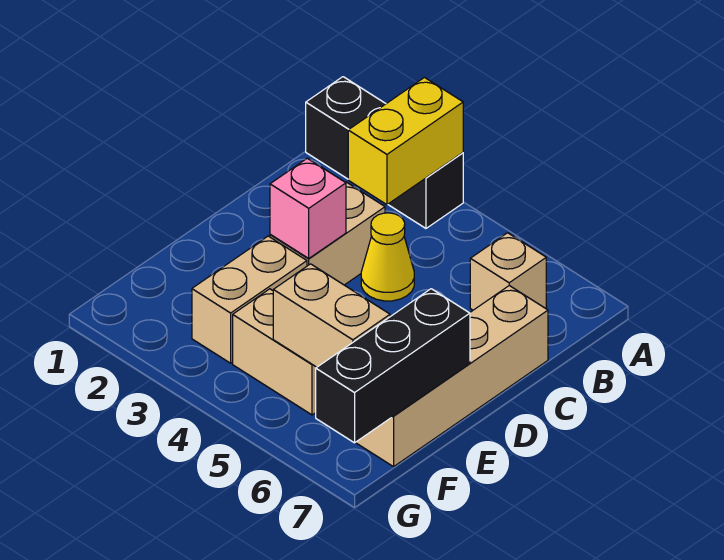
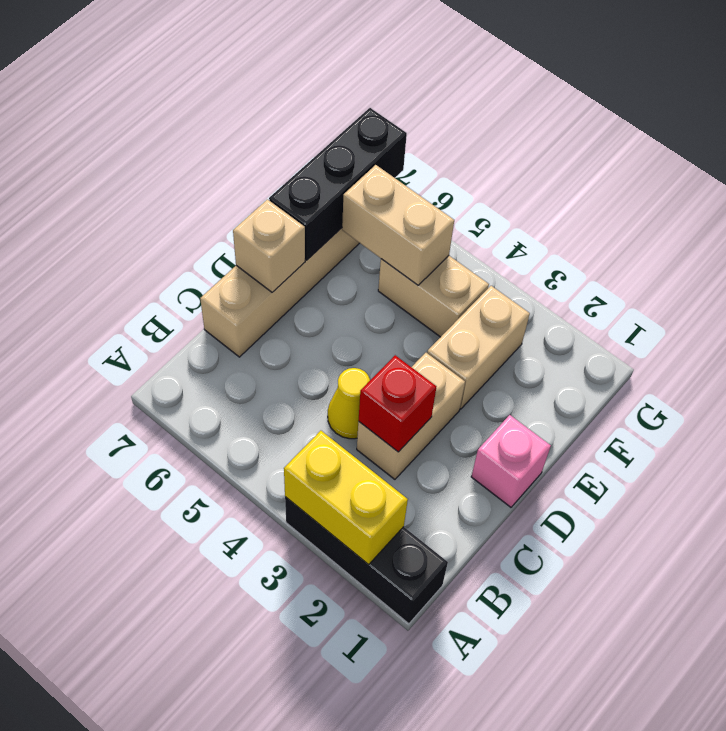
yellow 1x2 brick [348,78,463,205] -> yellow 1x2 brick turned to [284,431,408,565]
tan 1x1 brick [470,233,546,310] -> tan 1x1 brick moved to [233,199,305,292]
none -> red 1x1 brick [359,355,436,452]
pink 1x1 brick [270,158,346,258] -> pink 1x1 brick moved to [471,415,551,507]

